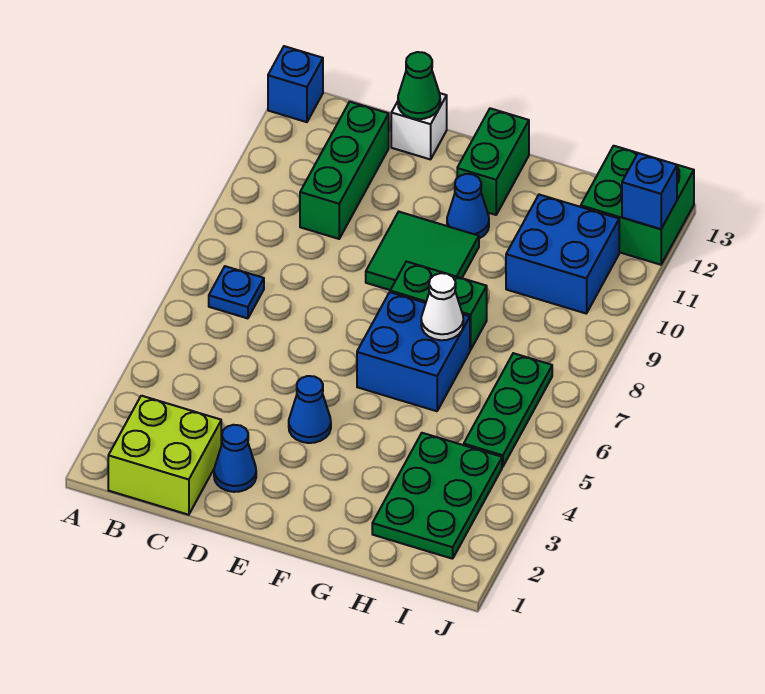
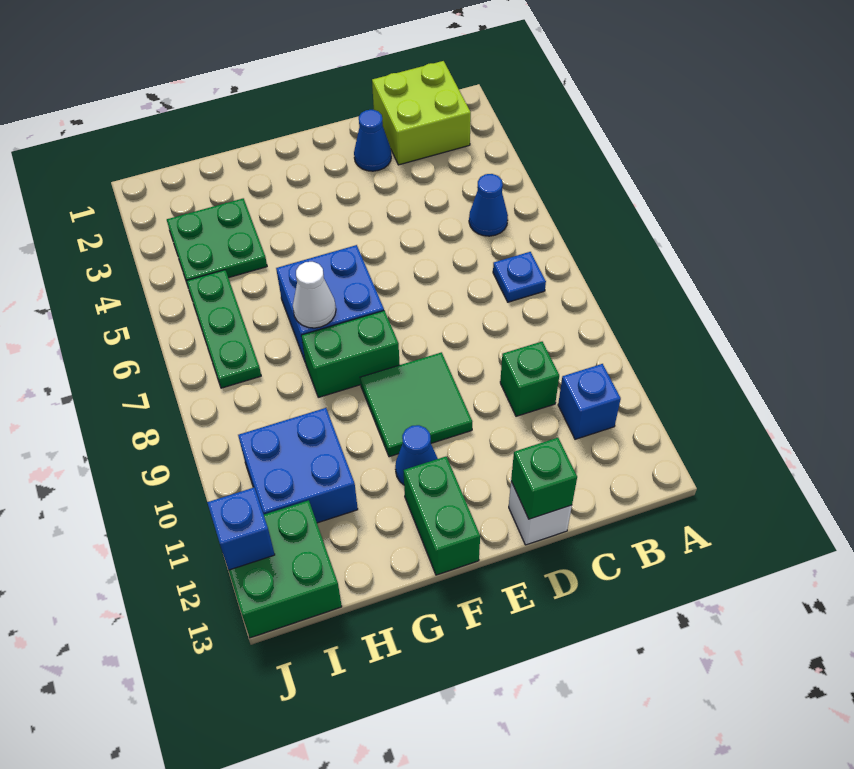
blue 1x1 brick [268,46,323,122] -> blue 1x1 brick moved to [558,364,621,439]
green 1x3 brick [300,102,389,239] -> green 1x1 brick [500,342,559,416]
green 1x1 cone [398,52,440,119] -> green 1x1 brick [511,438,577,519]
blue 1x1 cone [289,376,331,443] -> blue 1x1 cone moved to [469,174,508,236]
green 2x3 plate [372,433,502,559] -> green 2x2 plate [167,198,267,282]

